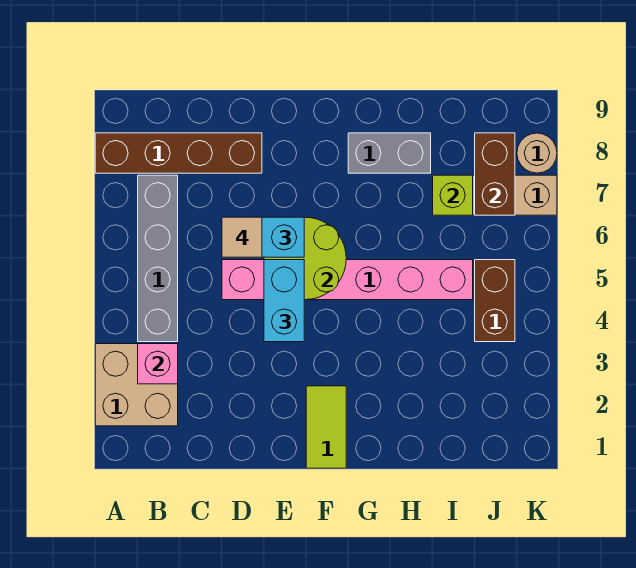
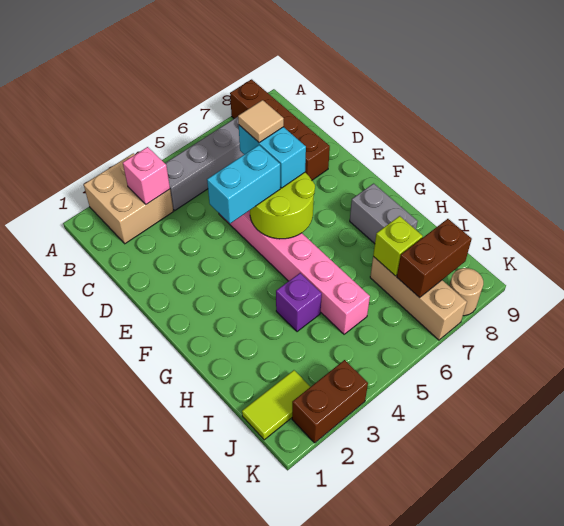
lime 1x2 tile [306,386,346,468] -> lime 1x2 tile moved to [242,370,310,440]
none -> purple 1x1 brick [276,273,322,332]
brown 1x2 brick [475,260,515,342] -> brown 1x2 brick moved to [292,360,368,443]

